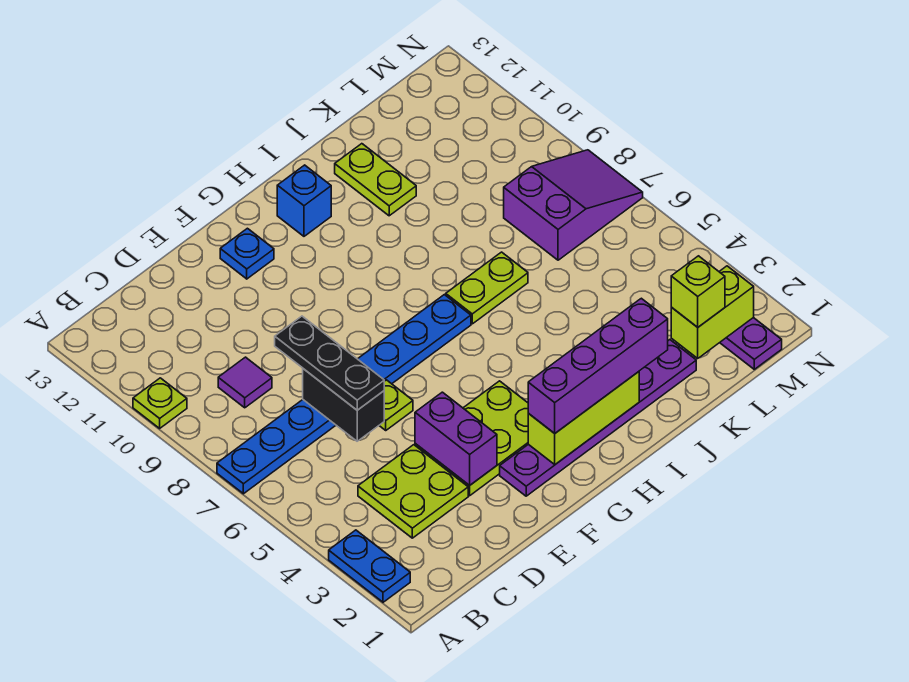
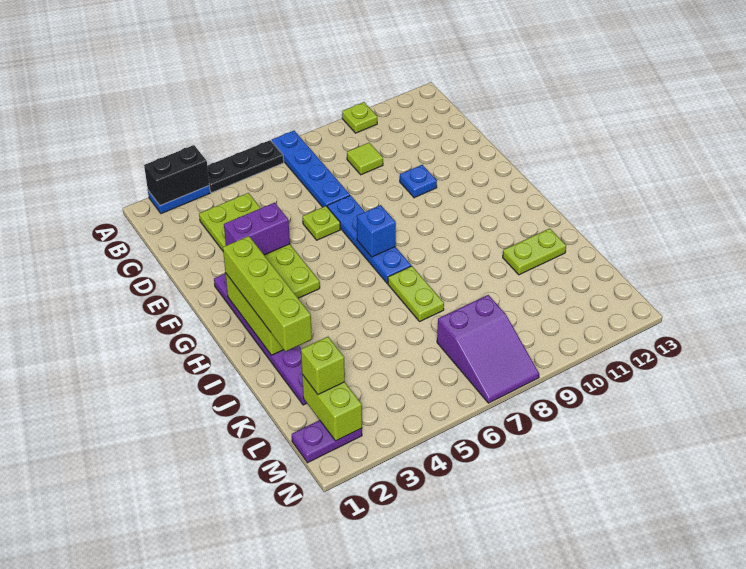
purple 1x1 tile [218,357,272,408] -> lime 1x1 tile [347,143,383,175]
black 1x2 brick [303,369,384,441] -> black 1x2 brick moved to [144,145,209,206]
black 1x3 plate [275,316,384,410] -> black 1x3 plate moved to [207,140,284,193]
blue 1x1 plate [220,228,274,279] -> blue 1x1 plate moved to [400,165,437,198]
purple 1x4 brick [528,298,668,433] -> lime 1x4 brick [223,236,312,352]
blue 1x1 brick [277,165,331,236] -> blue 1x1 brick moved to [357,205,396,257]

